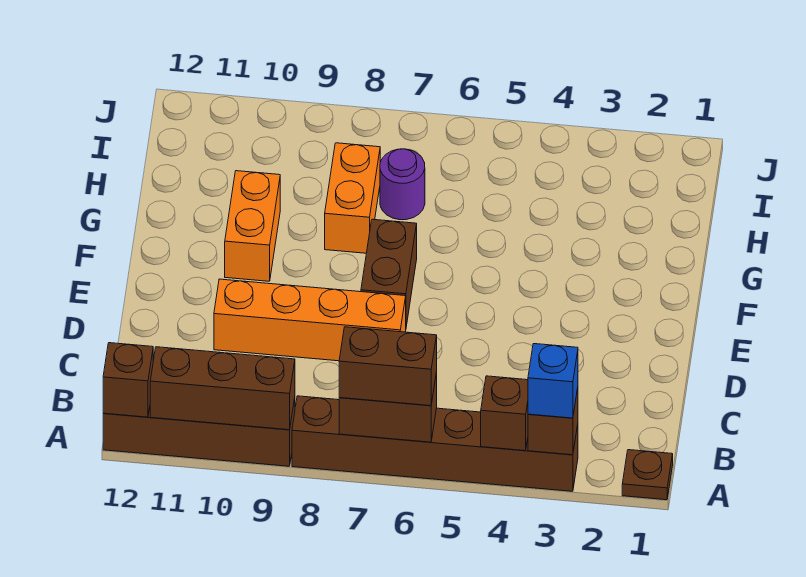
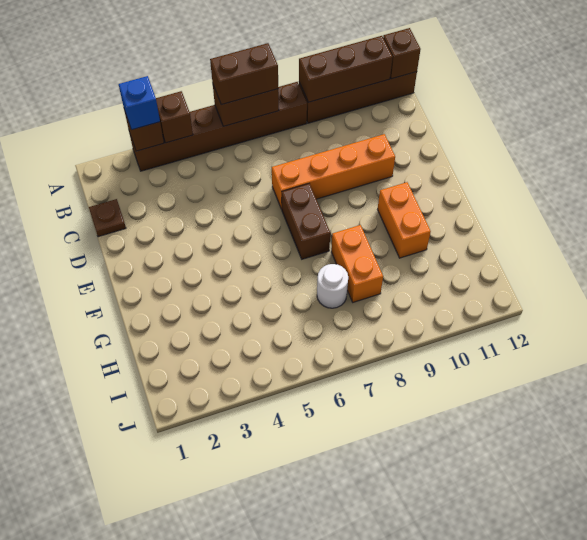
brown 1x1 plate [622,450,673,500] -> brown 1x1 plate moved to [89,199,126,237]
purple 1x1 round brick [380,149,425,220] -> white 1x1 round brick [317,264,348,308]

